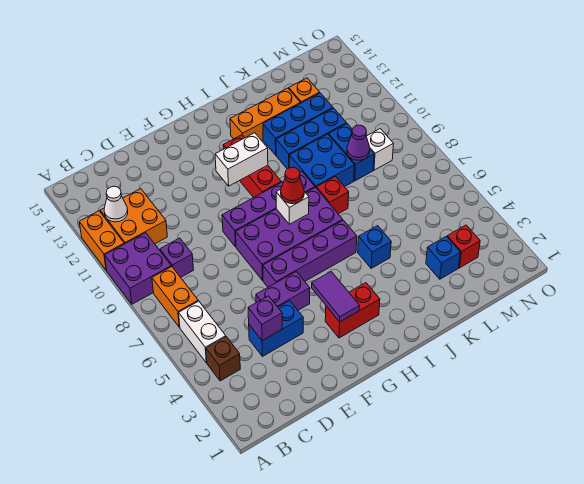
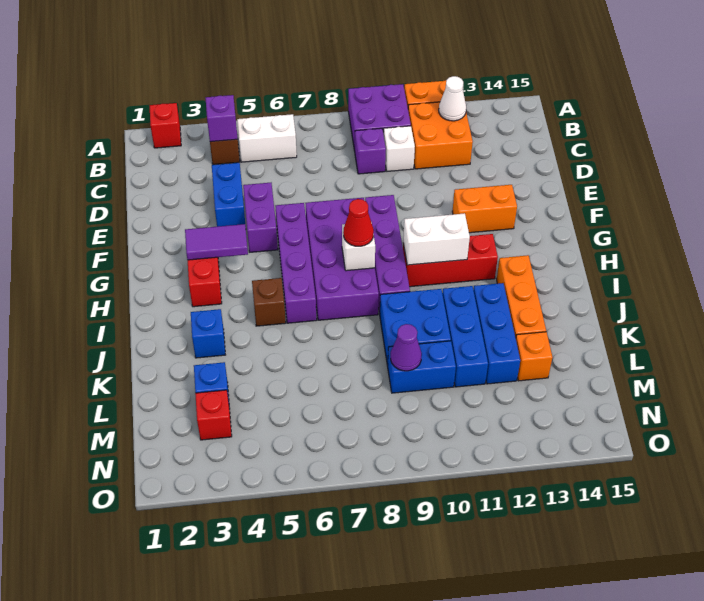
orange 1x2 brick [152,267,198,327] -> orange 1x2 brick moved to [452,185,517,233]
purple 1x1 brick [248,296,282,341] -> purple 1x1 brick moved to [206,95,238,142]
white 1x2 brick [215,133,268,186] -> white 1x2 brick turned to [403,213,470,265]
none -> brown 1x1 brick [252,278,286,326]
blue 1x1 brick [358,226,391,268] -> blue 1x1 brick moved to [191,309,225,358]
red 1x1 brick [317,177,349,214] -> red 1x1 brick moved to [150,103,181,148]
white 1x1 brick [366,129,393,170] -> white 1x1 brick moved to [384,126,415,171]

